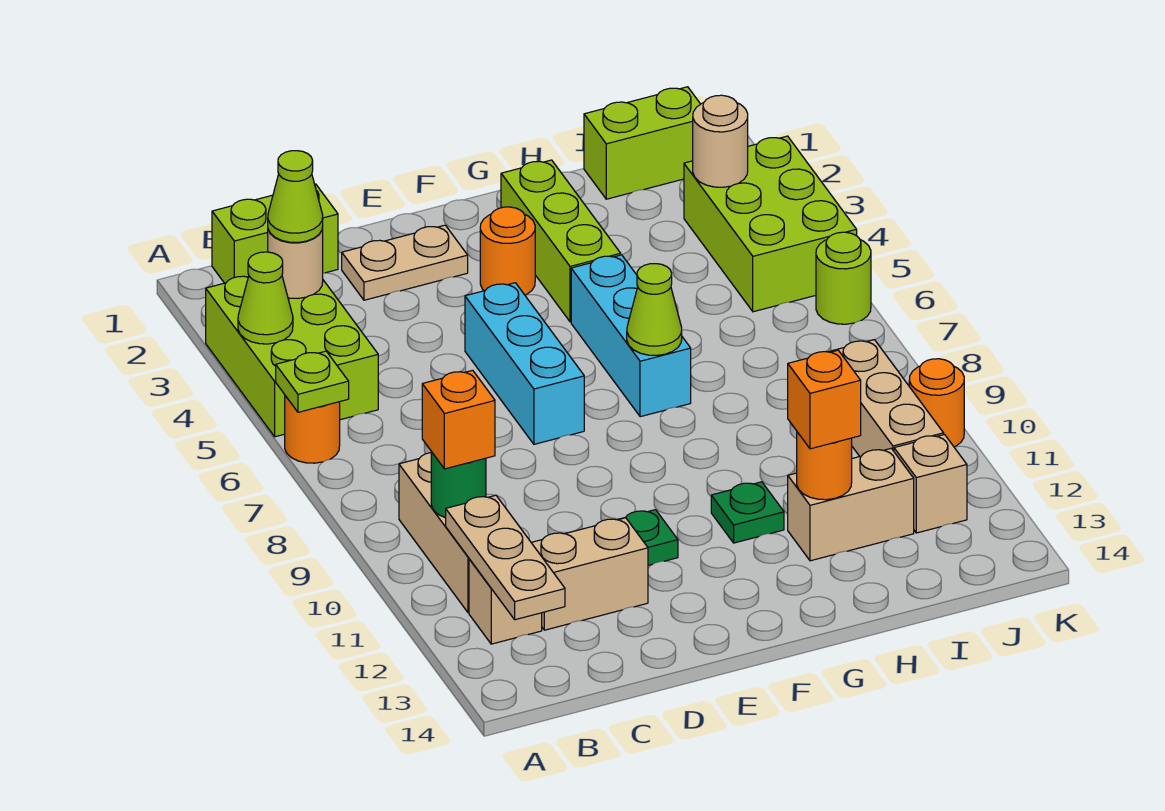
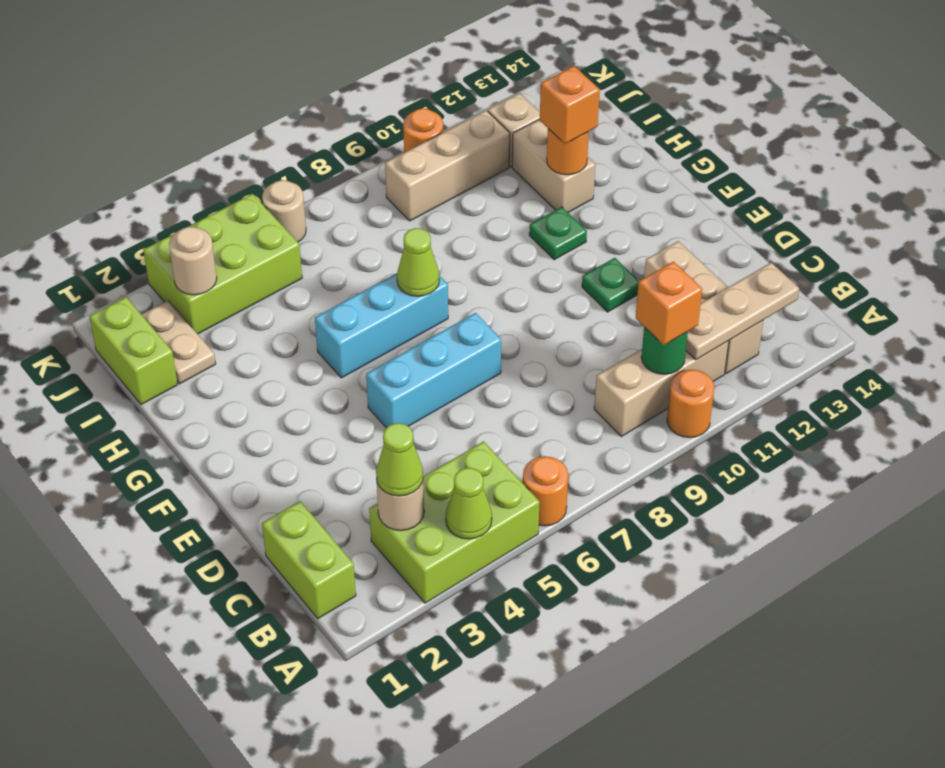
lime 1x1 plate [276,351,349,412] -> none
tan 1x2 plate [342,225,468,300] -> tan 1x2 plate moved to [141,301,216,384]
orange 1x1 round brick [480,207,535,295] -> orange 1x1 round brick moved to [667,370,714,438]
lime 1x3 brick [501,160,621,322] -> none
lime 1x1 round brick [816,232,871,324] -> tan 1x1 round brick [262,180,306,242]

